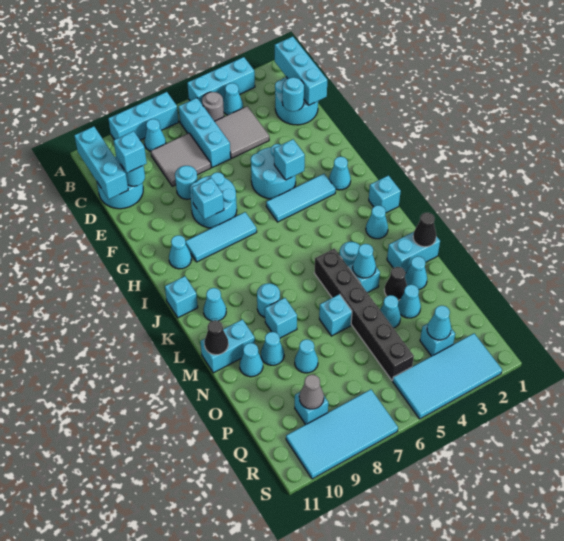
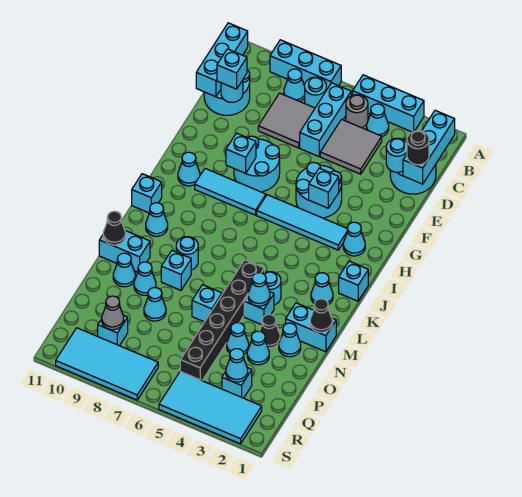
none -> black 1x1 round brick [407,131,429,165]
cyan 1x1 round brick [175,166,198,199] -> cyan 1x1 round brick moved to [305,77,326,108]
cyan 1x3 tile [266,174,336,222] -> cyan 1x4 tile [257,195,347,250]

